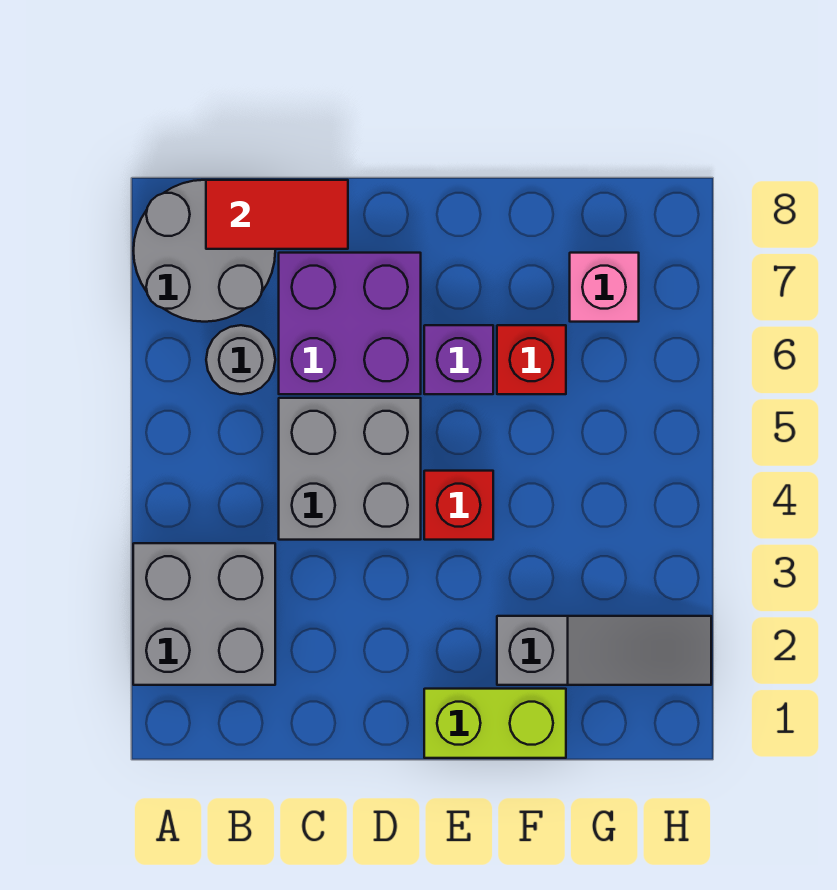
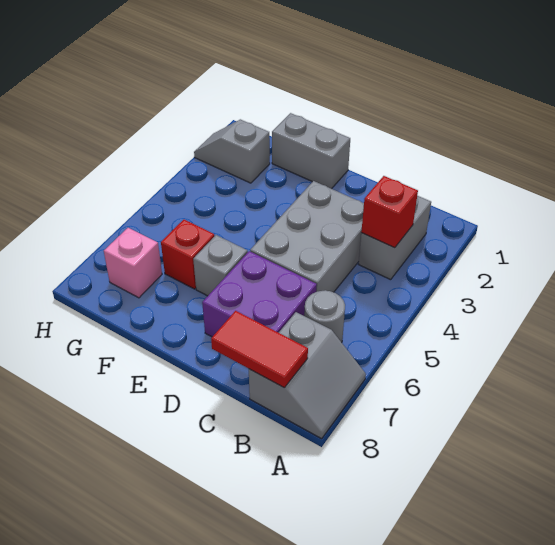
grey 2x2 brick [133,543,275,685] -> grey 1x2 brick [359,196,431,280]
grey 2x2 round brick [133,180,275,322] -> grey 2x2 slope [249,312,366,439]
grey 2x2 brick [279,398,421,540] -> grey 2x3 brick [250,181,364,292]
lime 1x2 brick [424,689,566,758] -> grey 1x2 brick [272,113,350,189]
red 1x1 brick [424,471,493,540] -> red 1x1 brick moved to [361,176,418,248]
purple 1x1 brick [424,325,493,394] -> grey 1x1 brick [193,235,248,296]
grey 1x3 slope [497,616,711,685] -> grey 1x2 slope [194,119,270,183]

